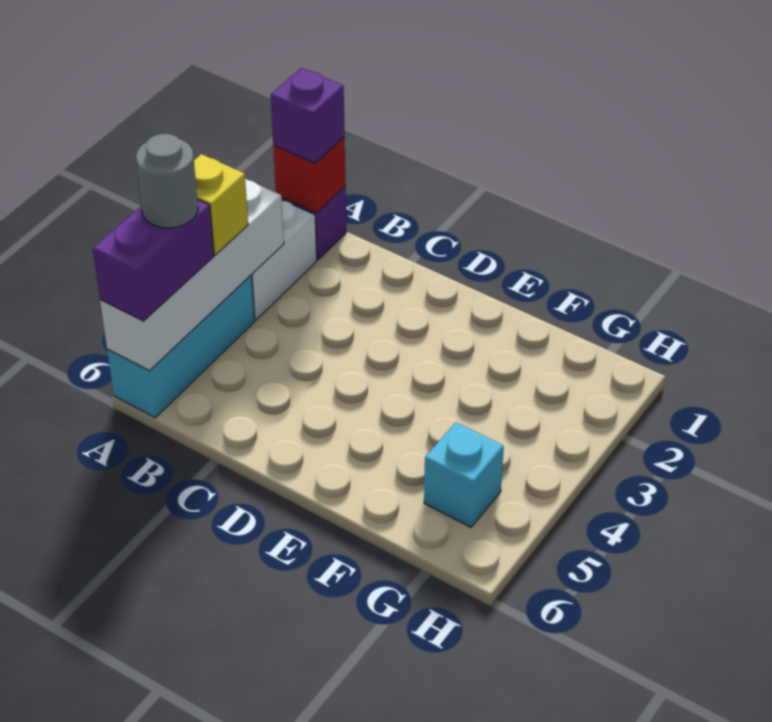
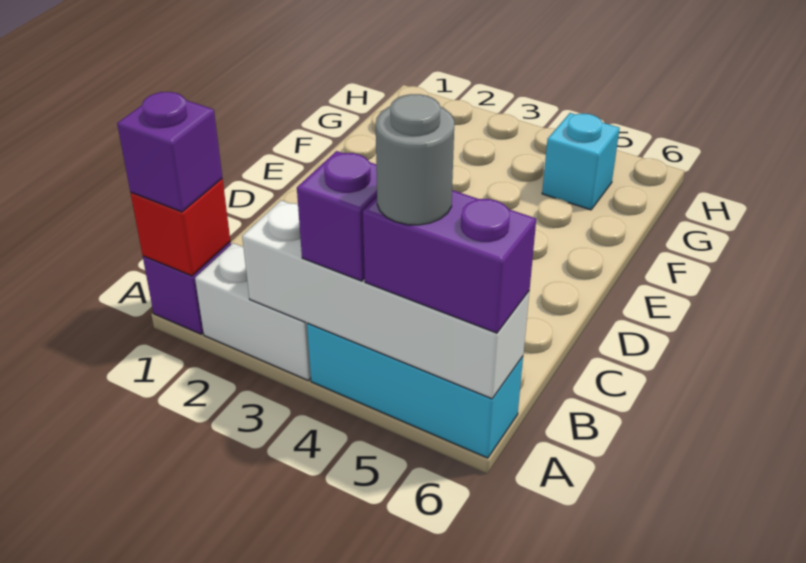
yellow 1x1 brick [194,154,248,255] -> purple 1x1 brick [297,151,377,281]

